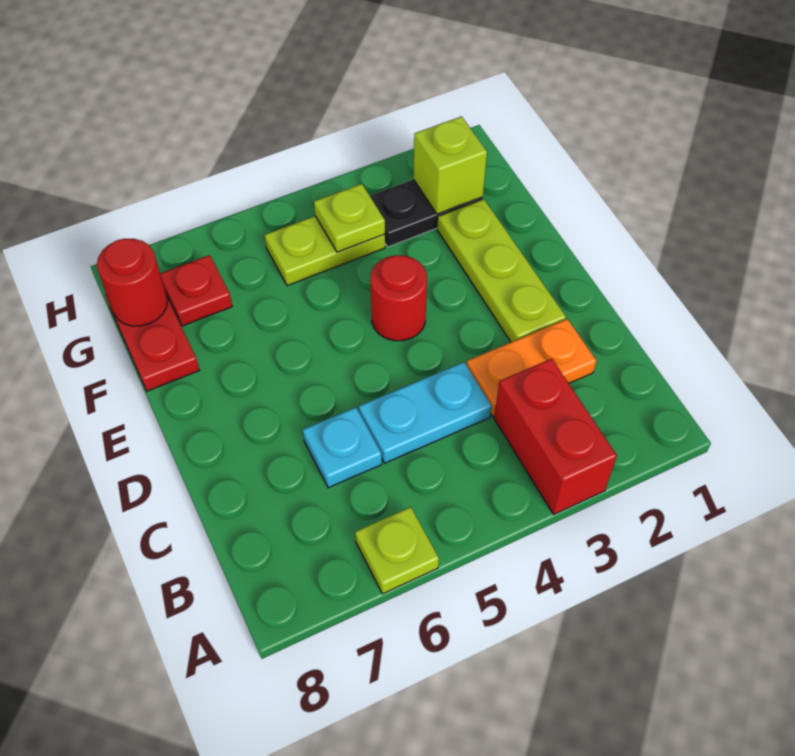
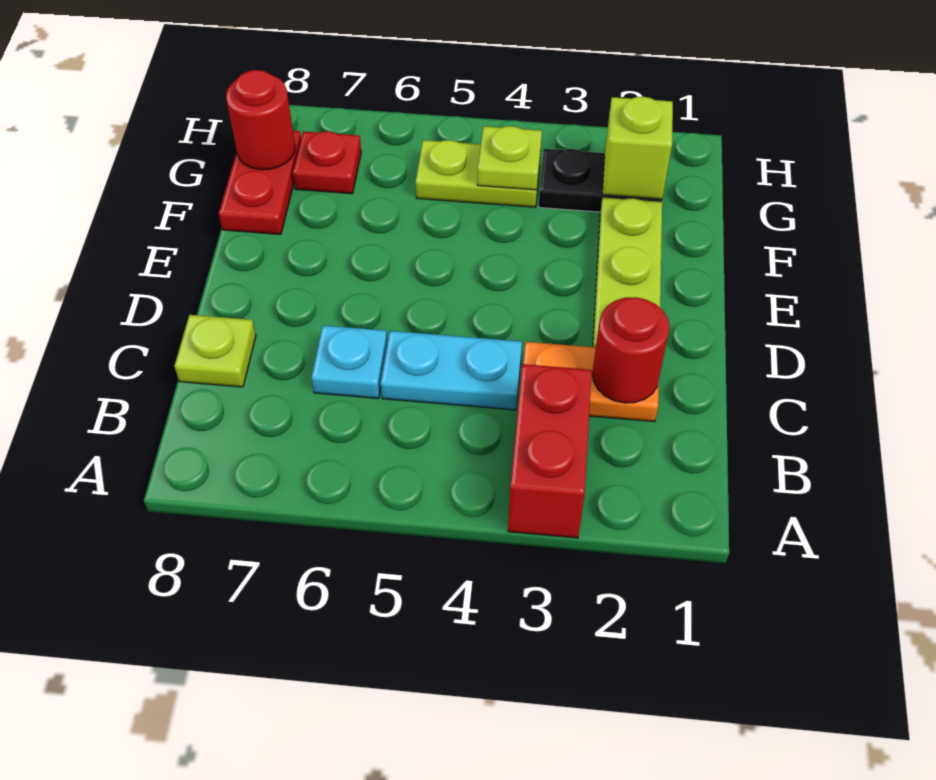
lime 1x1 plate [355,507,439,594] -> lime 1x1 plate moved to [174,315,256,387]
red 1x1 round brick [370,255,427,341] -> red 1x1 round brick moved to [592,297,670,403]

